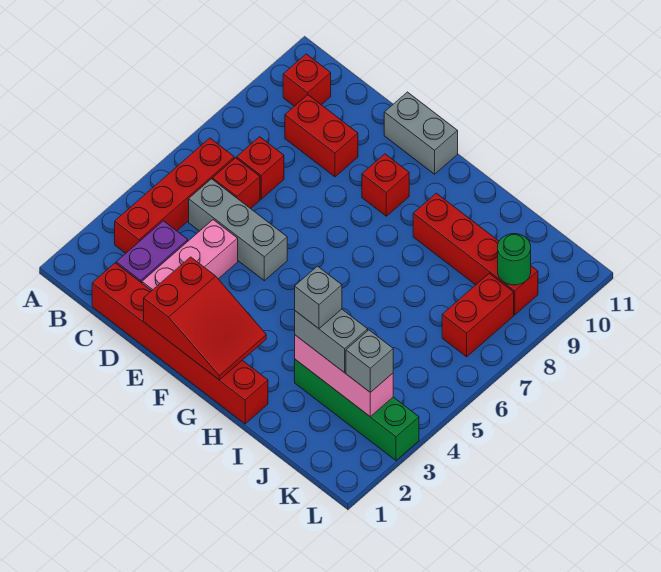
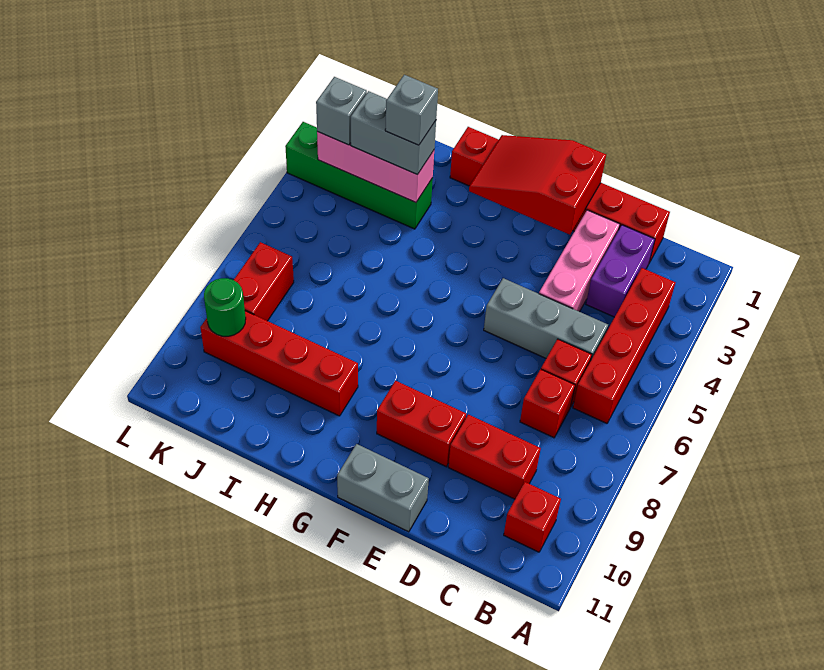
red 1x1 brick [362,154,409,216] -> red 1x2 brick [377,381,466,467]

